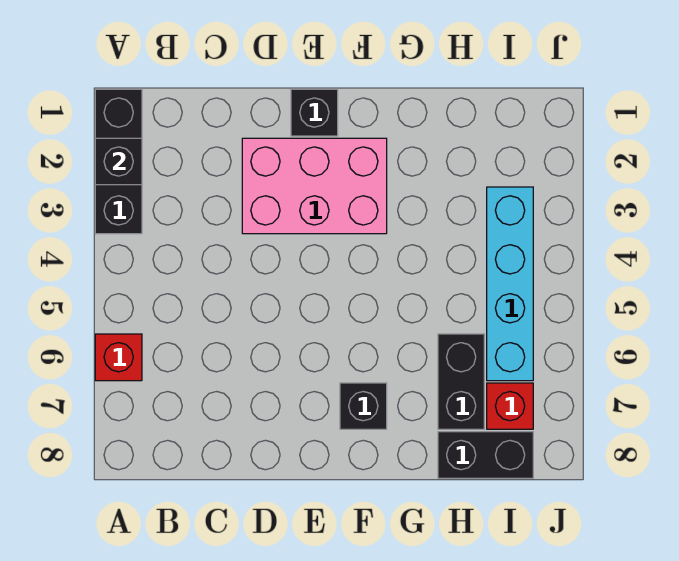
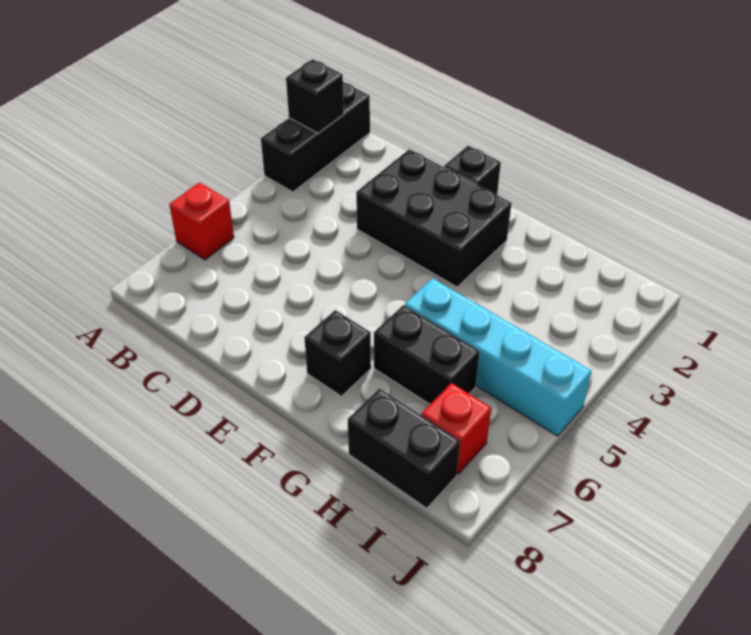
pink 2x3 brick [242,138,387,234] -> black 2x3 brick [356,149,512,287]
black 1x2 brick [438,334,484,429] -> black 1x2 brick turned to [374,305,479,404]
cyan 1x4 brick [487,187,533,381] -> cyan 1x4 brick turned to [405,278,592,436]

